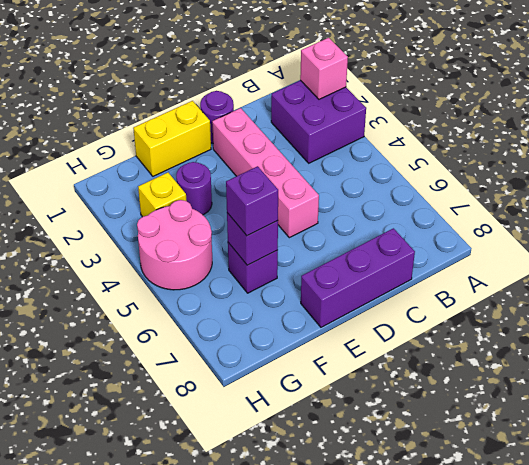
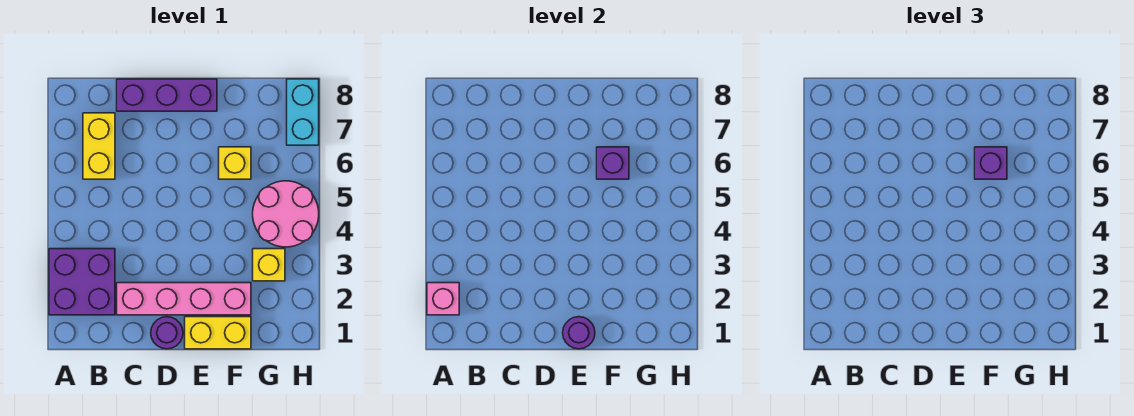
none -> yellow 1x2 brick [83,113,115,179]
pink 1x4 brick [212,108,319,238] -> pink 1x4 brick turned to [117,283,251,315]
purple 1x1 round brick [176,162,212,215] -> purple 1x1 round brick moved to [563,317,595,349]
purple 1x1 brick [228,243,278,293] -> yellow 1x1 brick [219,147,251,179]
none -> cyan 1x2 brick [287,79,319,145]

